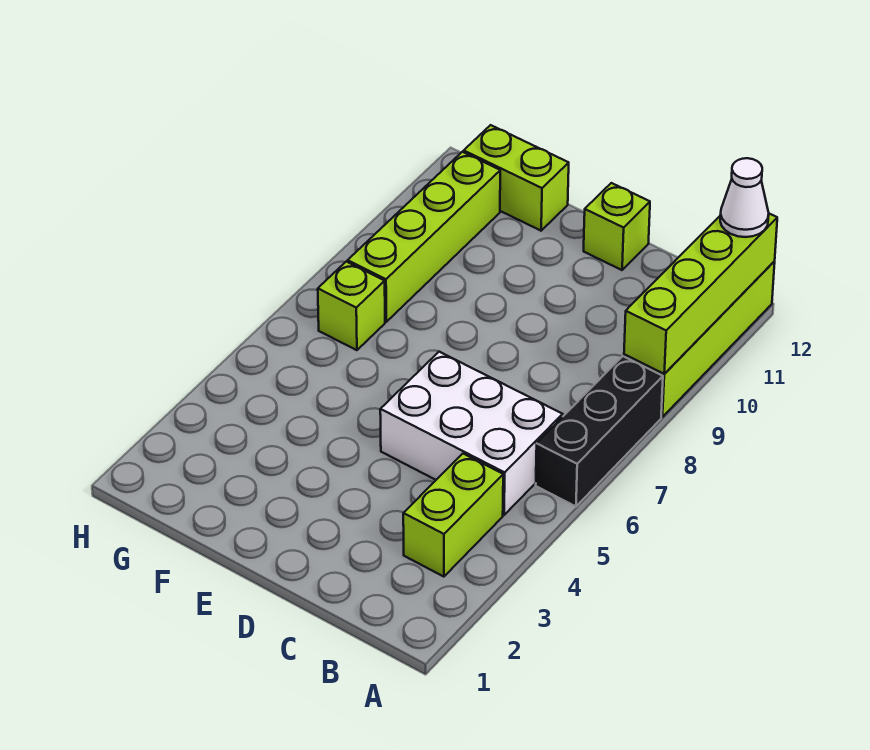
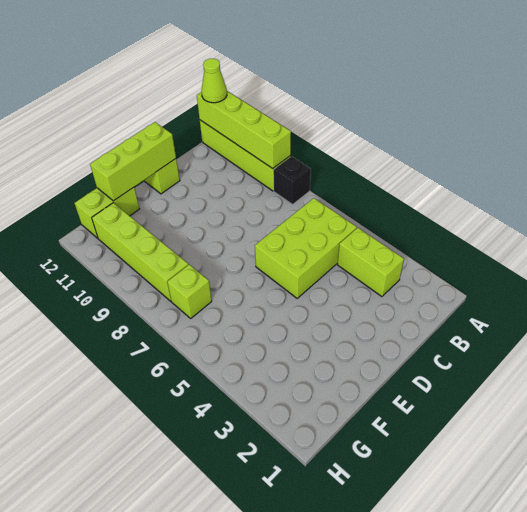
black 1x3 brick [536,356,663,506] -> black 1x1 brick [274,156,311,205]
white 1x1 cone [720,158,769,237] -> lime 1x1 cone [201,59,227,103]
white 2x3 brick [380,352,563,515] -> lime 2x3 brick [255,198,357,298]
none -> lime 1x3 brick [90,122,176,201]

